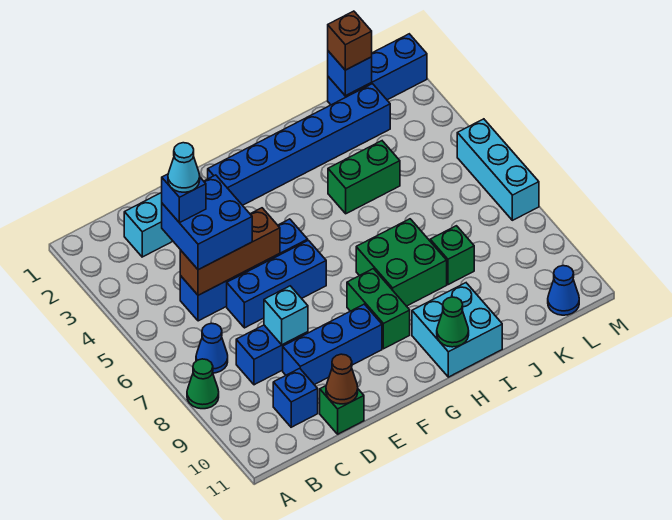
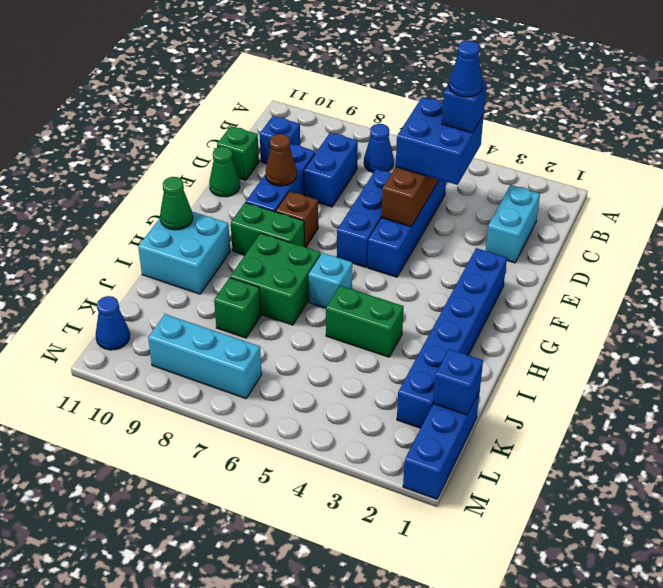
green 1x1 cone [187,359,219,409] -> green 1x1 cone moved to [209,147,240,197]
cyan 1x1 cone [168,143,200,192] -> blue 1x1 cone [449,40,483,97]
cyan 1x1 brick [264,286,308,345] -> cyan 1x1 brick moved to [309,253,352,308]
brown 1x1 cone [326,354,358,404] -> brown 1x1 cone moved to [265,134,297,186]
green 1x2 brick [328,141,400,214] -> green 1x2 brick turned to [326,286,404,357]
brown 1x1 brick [328,11,372,70] -> brown 1x1 brick moved to [276,191,318,247]
cyan 1x3 brick [457,119,539,220] -> cyan 1x3 brick moved to [148,314,262,399]

